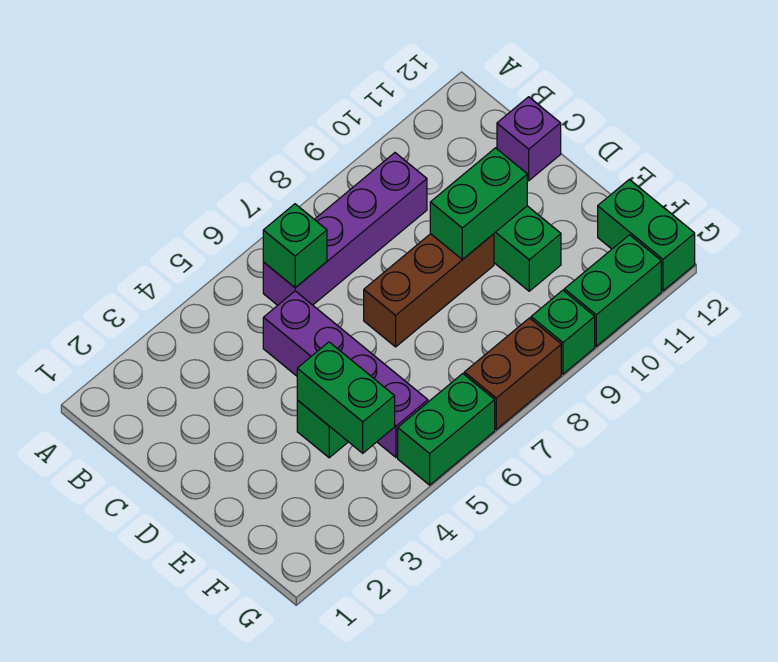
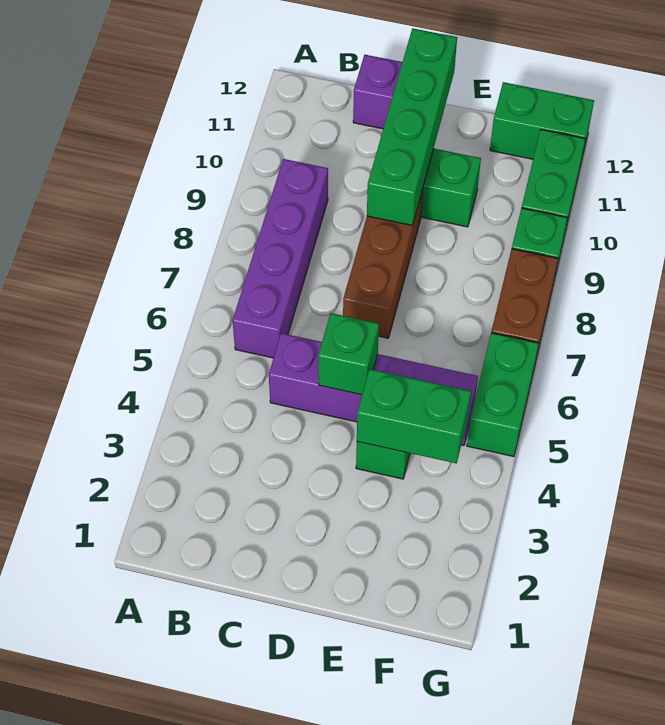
green 1x1 brick [263,204,327,288] -> green 1x1 brick moved to [318,313,379,395]
green 1x2 brick [430,148,527,260] -> green 1x4 brick [367,28,457,226]

